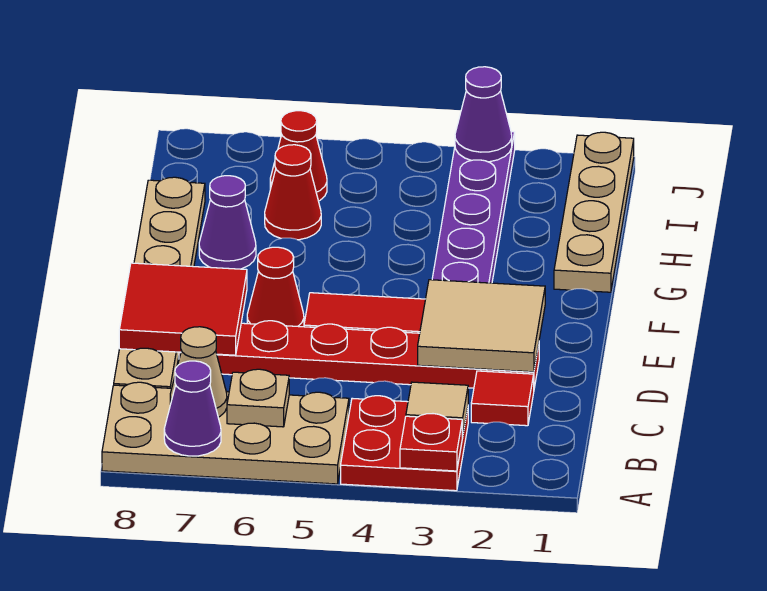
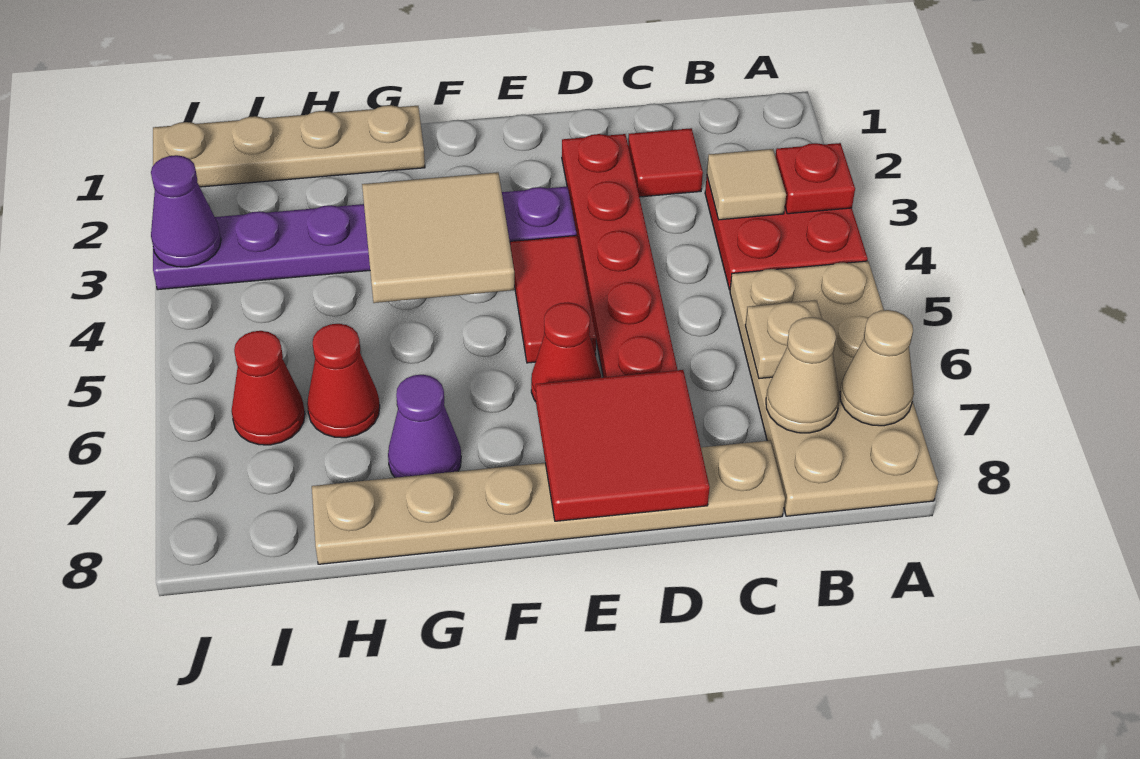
purple 1x1 cone [164,361,221,456] -> tan 1x1 cone [840,310,914,426]
tan 2x2 tile [418,280,545,372] -> tan 2x2 tile moved to [362,172,515,303]

